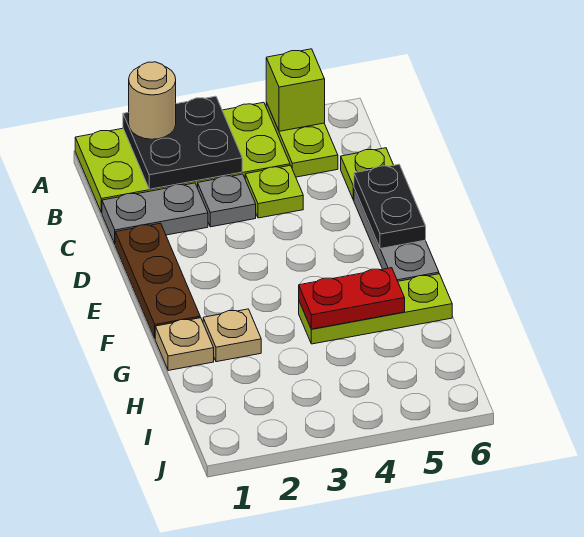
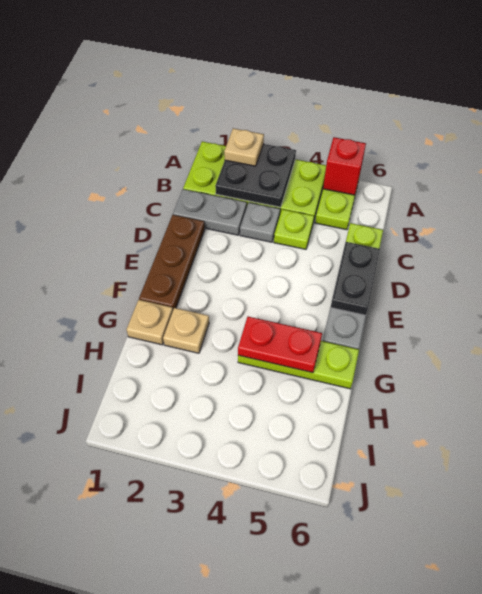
tan 1x1 round brick [129,62,176,139] -> tan 1x1 plate [224,128,264,166]
lime 1x1 brick [266,49,325,131] -> red 1x1 brick [323,137,366,195]

